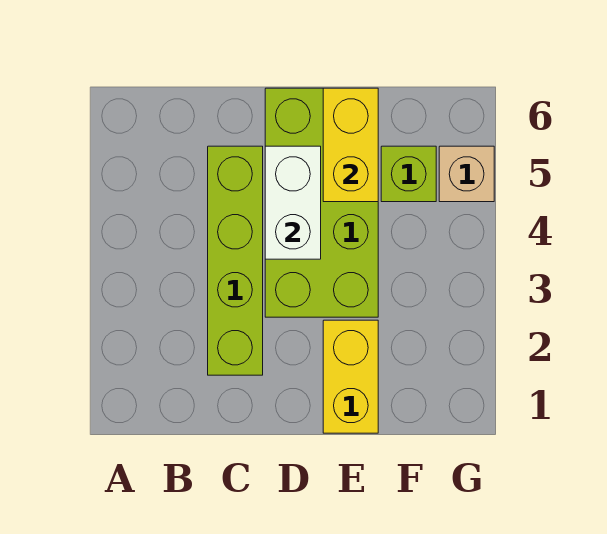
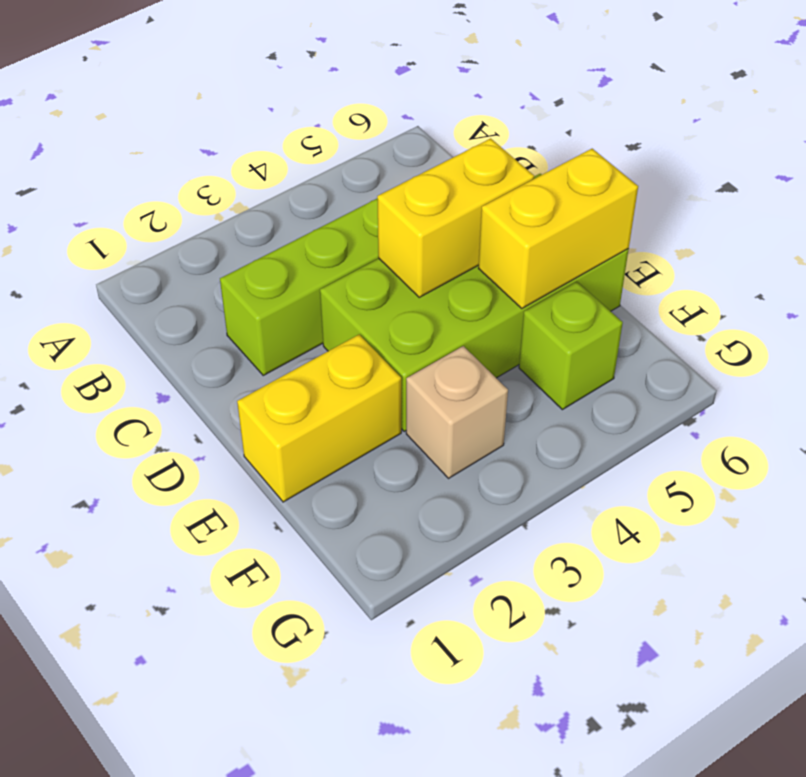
white 1x2 brick [265,146,321,259] -> yellow 1x2 brick [377,138,534,297]
tan 1x1 brick [439,146,494,202] -> tan 1x1 brick moved to [406,346,508,479]

